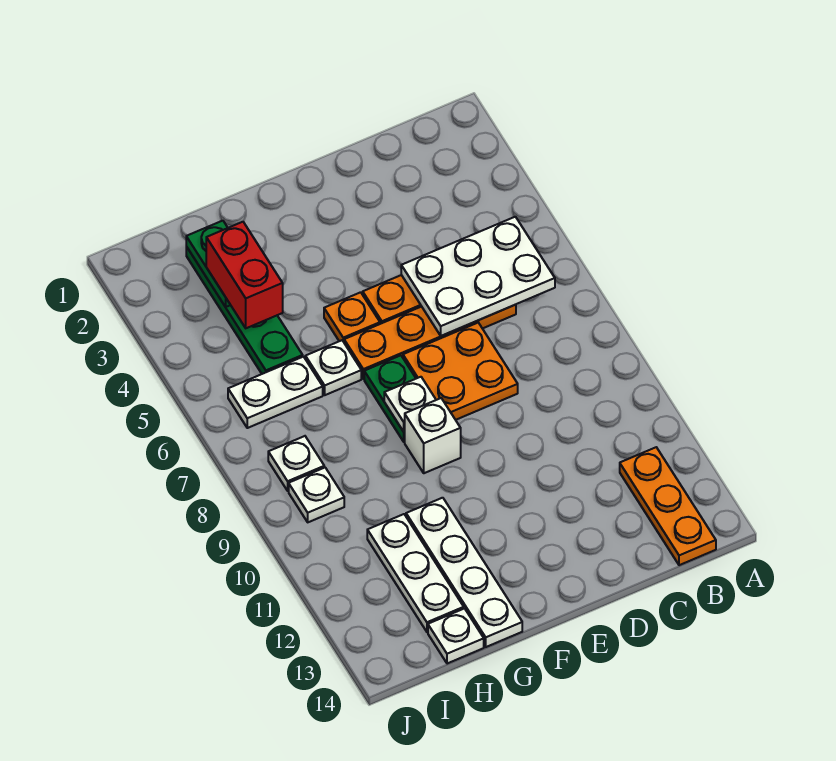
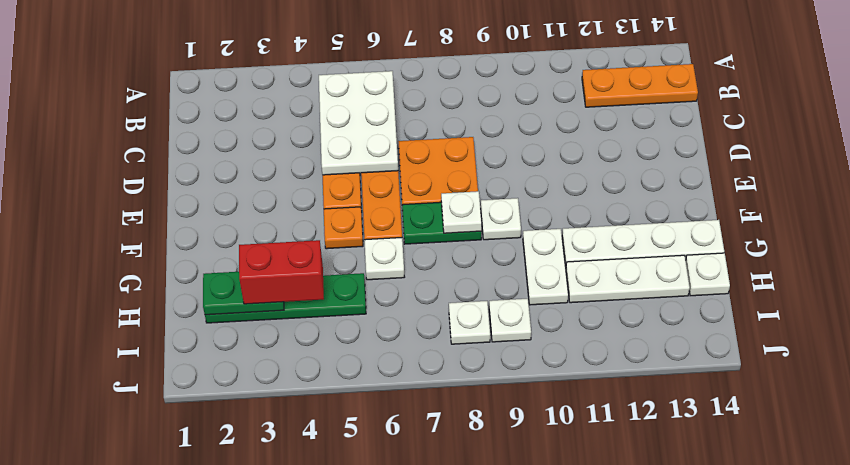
white 1x1 brick [405,398,461,473] -> white 1x1 plate [481,198,521,240]
white 1x2 plate [228,357,323,428] -> white 1x2 plate moved to [523,229,568,305]

